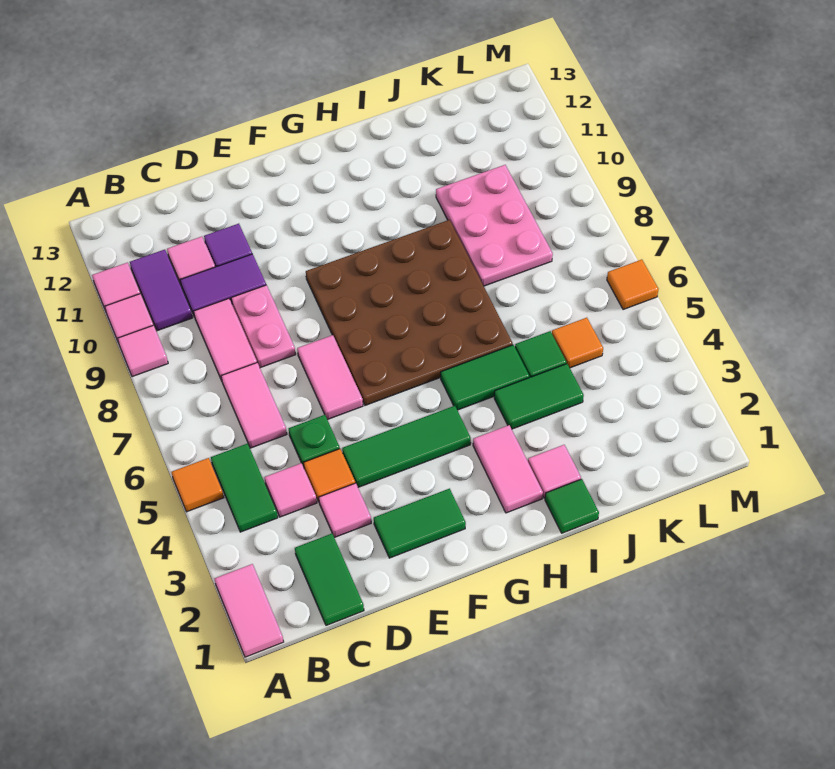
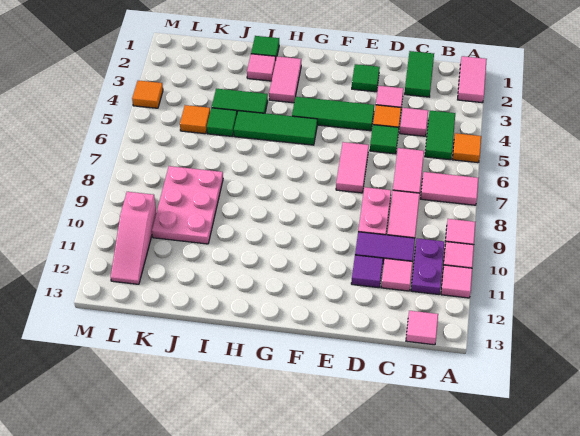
none -> pink 1x2 tile [420,172,478,205]
purple 1x2 tile [130,250,193,331] -> purple 1x2 plate [411,238,444,294]
none -> pink 1x1 tile [406,311,438,345]
green 1x1 plate [289,415,340,467] -> green 1x1 tile [370,125,399,154]
green 1x2 tile [374,489,466,558] -> green 1x1 tile [352,64,380,92]
brown 4x4 plate [306,220,513,405] -> none
green 1x2 tile [441,345,529,410] -> green 1x3 tile [234,111,317,145]
none -> pink 1x3 slope [111,192,156,284]
orange 1x1 tile [607,260,659,310] -> orange 1x1 tile moved to [132,81,163,108]

